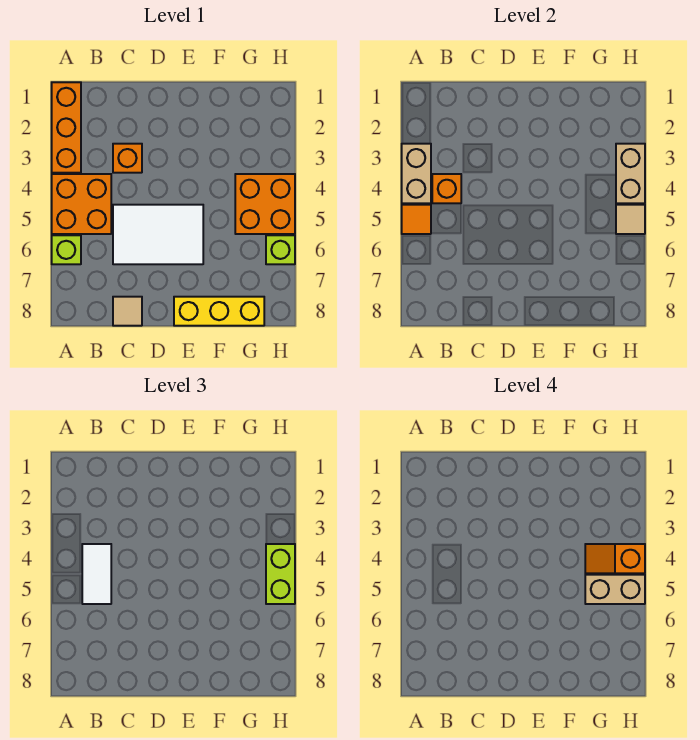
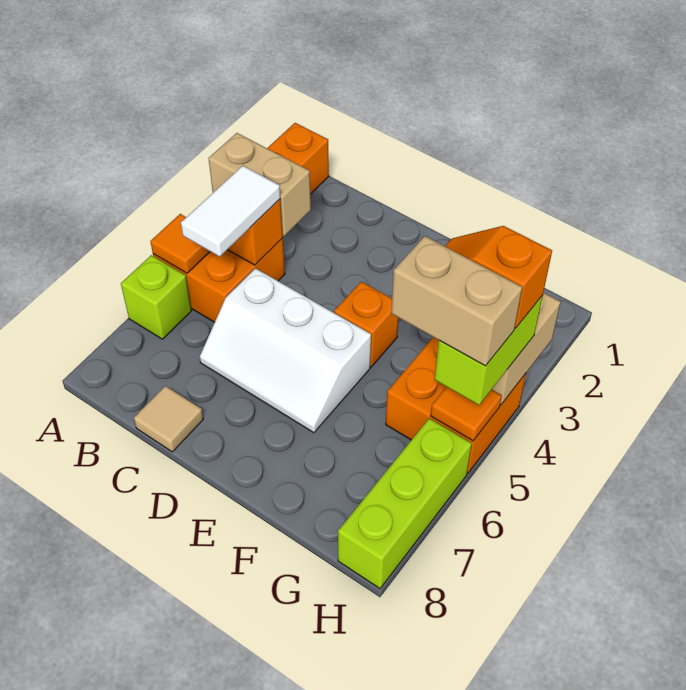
tan 1x2 brick [402,144,431,203] -> tan 1x2 brick turned to [208,133,311,236]
orange 1x1 brick [113,144,142,173] -> orange 1x1 brick moved to [334,282,398,367]
white 2x3 tile [113,205,203,264] -> white 2x3 slope [200,268,371,433]
yellow 1x3 brick [174,297,264,326] -> none
tan 1x1 tile [616,205,645,234] -> orange 1x1 tile [431,387,502,441]
lime 1x1 brick [266,235,295,264] -> lime 1x3 brick [338,418,472,588]

